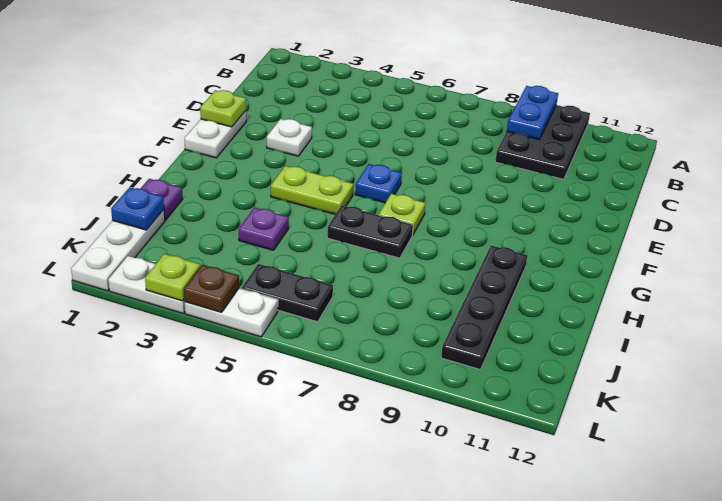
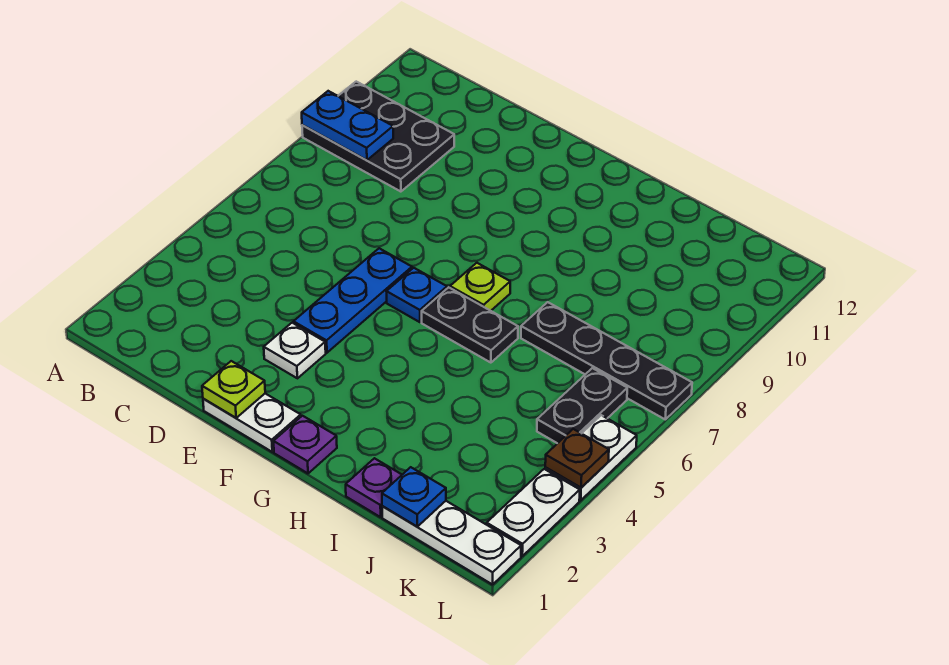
none -> blue 1x3 plate [293,248,412,353]
lime 1x2 plate [271,166,354,214] -> none
black 1x2 plate [327,205,413,258] -> black 1x2 plate turned to [422,287,518,363]
black 1x4 plate [441,246,527,370] -> black 1x4 plate moved to [521,302,692,419]
purple 1x1 plate [239,208,289,250] -> purple 1x1 plate moved to [273,416,337,473]
lime 1x1 plate [145,254,200,301] -> none

